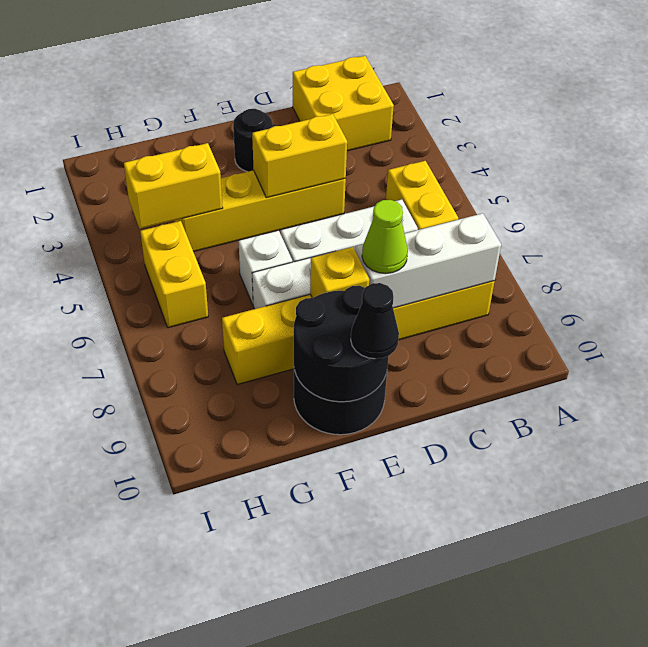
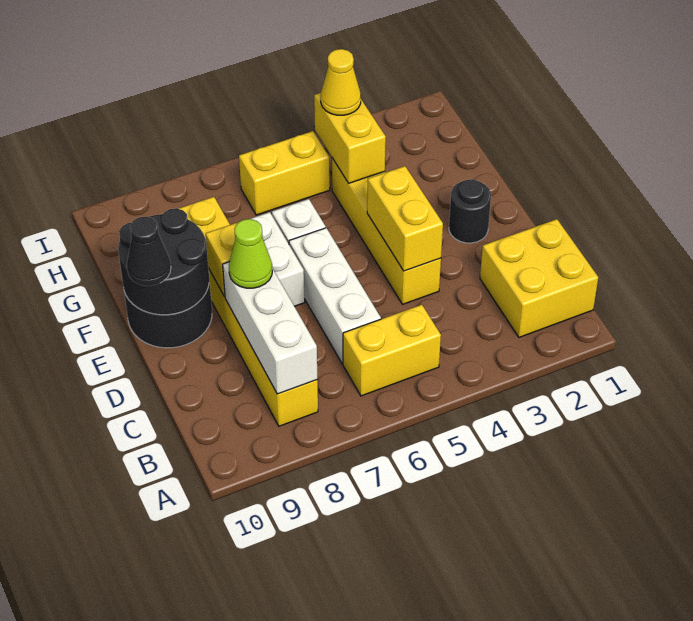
none -> yellow 1x1 cone [321,49,361,115]

